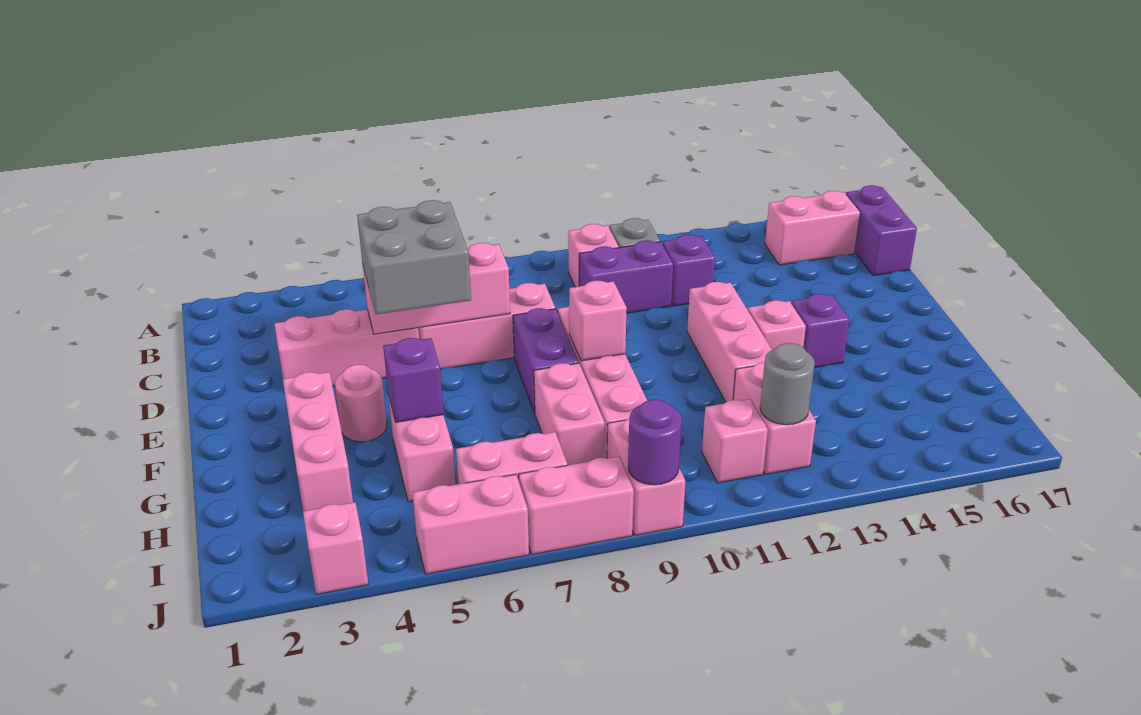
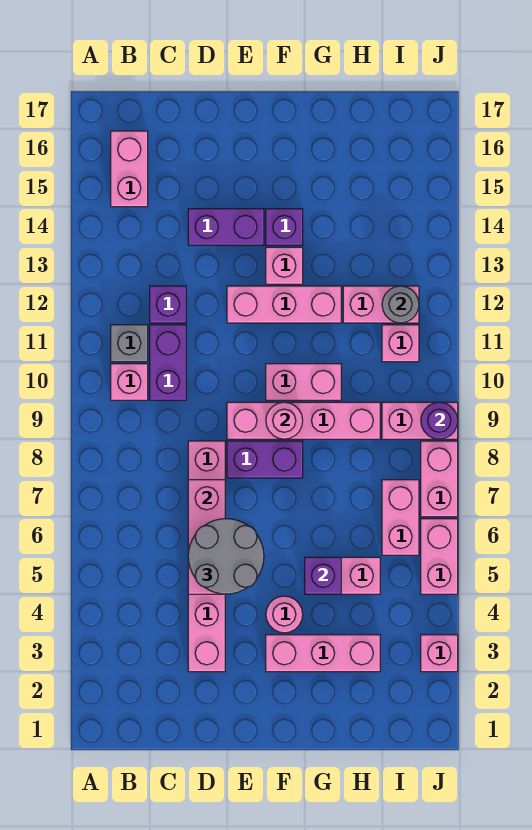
purple 1x2 brick [846,185,917,276] -> purple 1x2 brick moved to [188,209,264,245]
grey 2x2 brick [357,200,471,314] -> grey 2x2 round brick [188,519,264,594]
pink 1x1 brick [569,281,627,361] -> pink 1x1 round brick [266,402,303,439]
pink 1x2 brick [534,363,605,465] -> pink 1x2 brick moved to [266,364,341,400]

